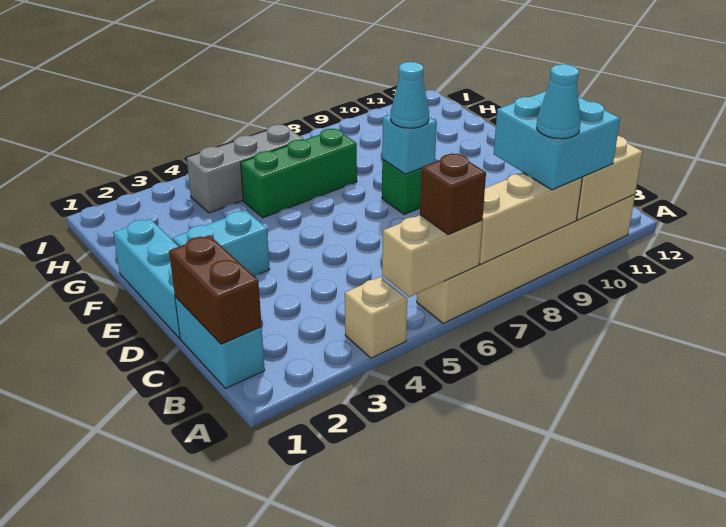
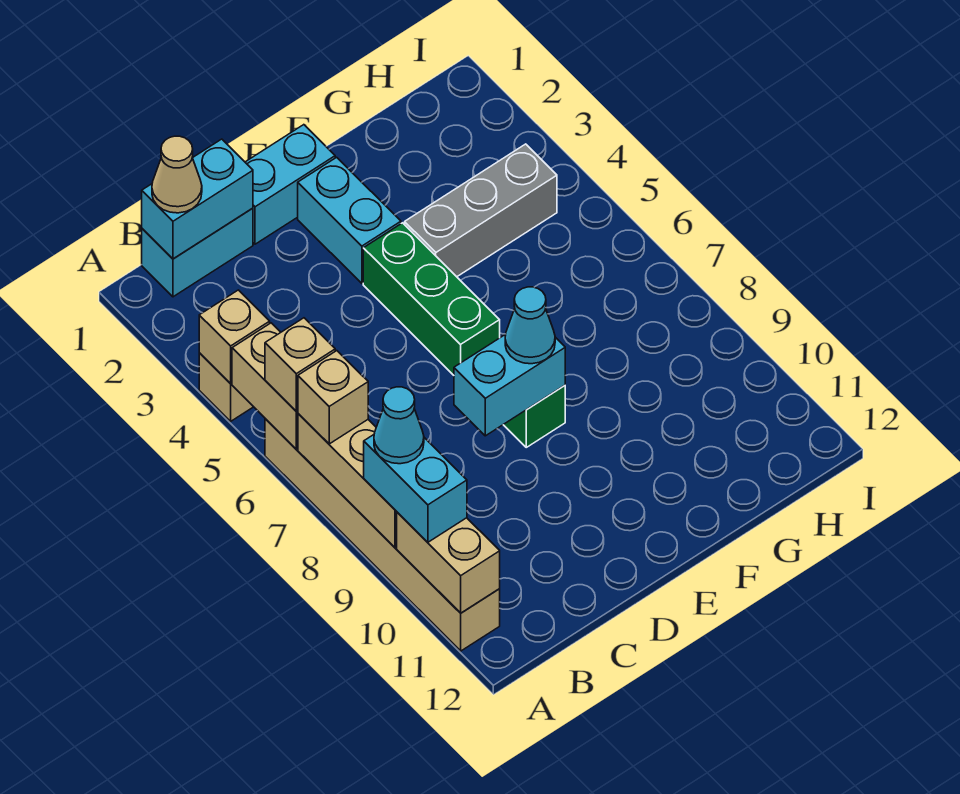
none -> tan 1x1 brick [199,290,270,384]
brown 1x1 brick [420,154,486,234] -> tan 1x1 brick [265,318,335,411]
none -> tan 1x1 brick [298,351,368,444]
cyan 2x2 brick [494,91,620,190] -> cyan 1x2 brick [364,435,467,542]
brown 1x2 brick [169,235,262,344] -> cyan 1x2 brick [142,139,253,259]
none -> tan 1x1 cone [152,136,202,213]
cyan 1x3 brick [113,219,180,338] -> cyan 1x2 brick [245,125,335,244]
cyan 1x1 brick [382,115,437,174] -> cyan 1x2 brick [454,334,565,436]
green 1x3 brick [241,129,357,218] -> green 1x3 brick moved to [363,223,500,375]
grey 1x3 brick [187,124,304,213] -> grey 1x3 brick turned to [405,144,557,277]

